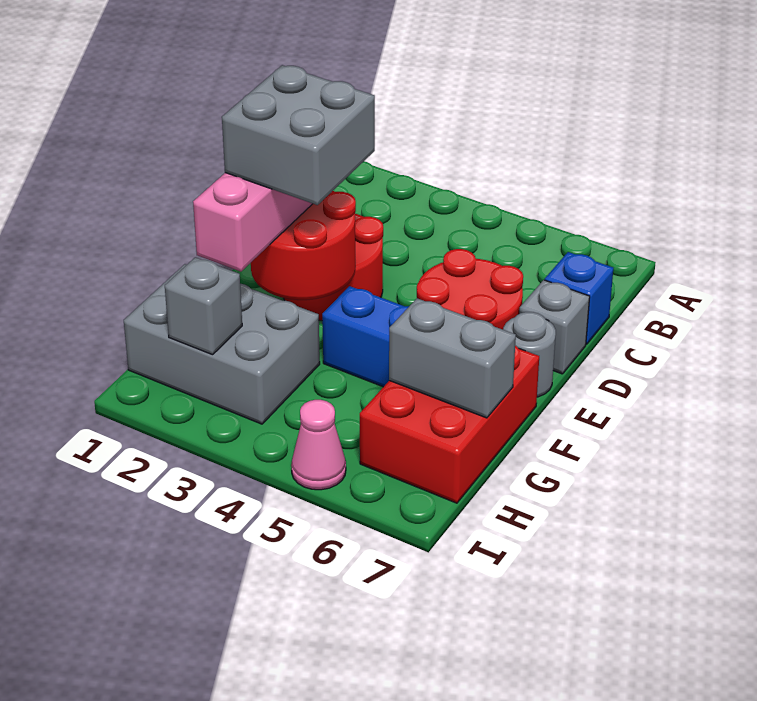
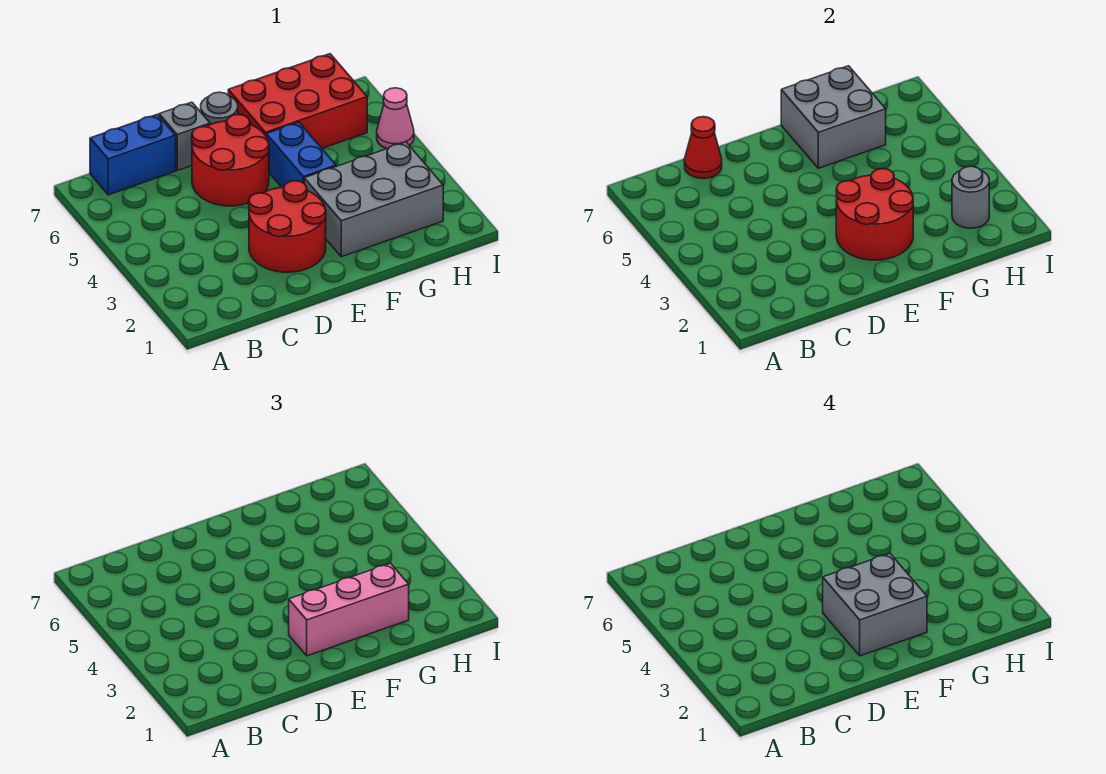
blue 1x1 brick [545,252,613,344] -> blue 1x2 brick [90,114,176,195]
none -> red 1x1 cone [684,117,722,178]
grey 2x3 brick [124,264,320,424] -> grey 2x3 brick turned to [304,142,443,257]
grey 1x2 brick [389,298,516,418] -> grey 2x2 brick [781,66,886,168]
grey 1x1 brick [165,257,242,355] -> grey 1x1 round brick [952,166,989,228]

